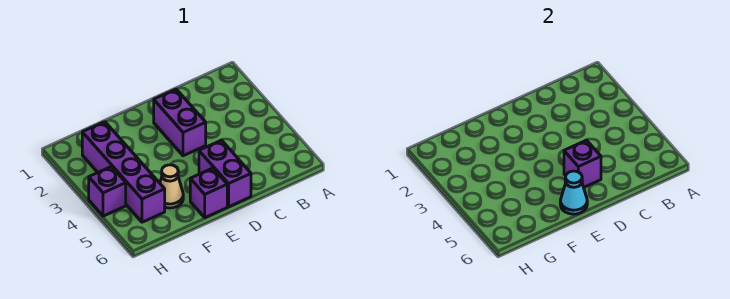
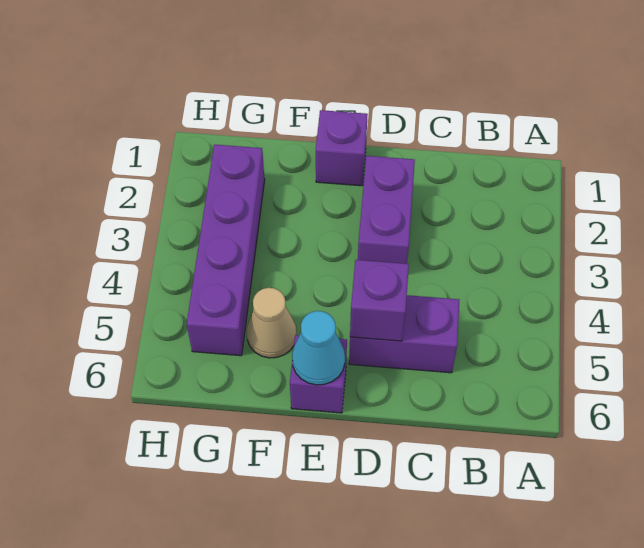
purple 1x2 brick [199,140,251,207] -> purple 1x2 brick turned to [349,295,459,373]
purple 1x1 brick [89,167,126,216] -> purple 1x1 brick moved to [316,110,368,186]

